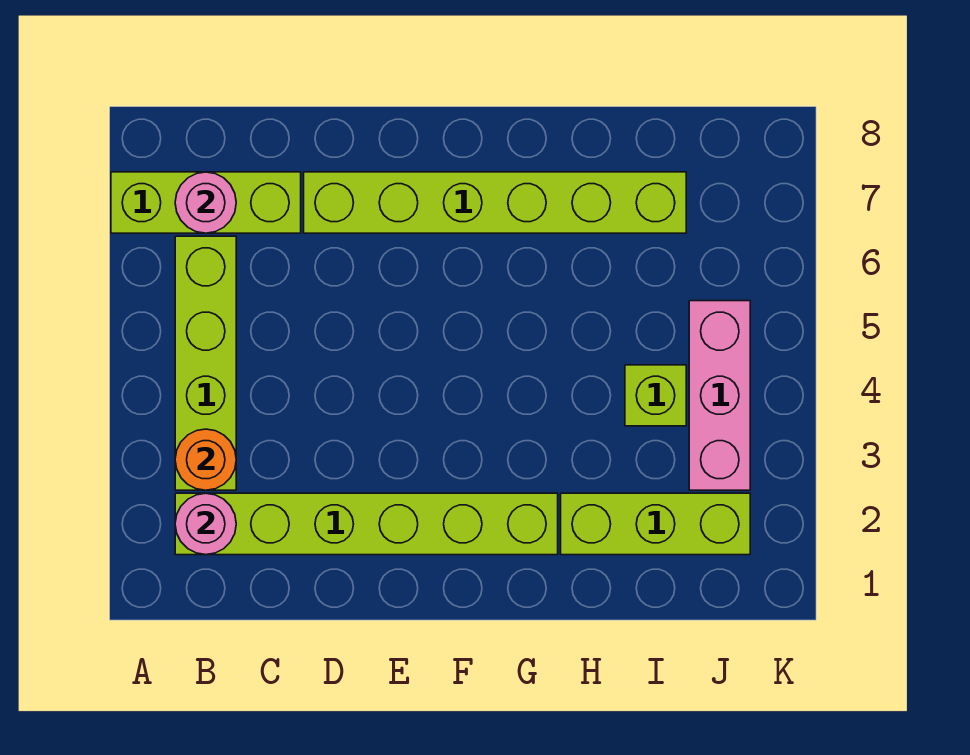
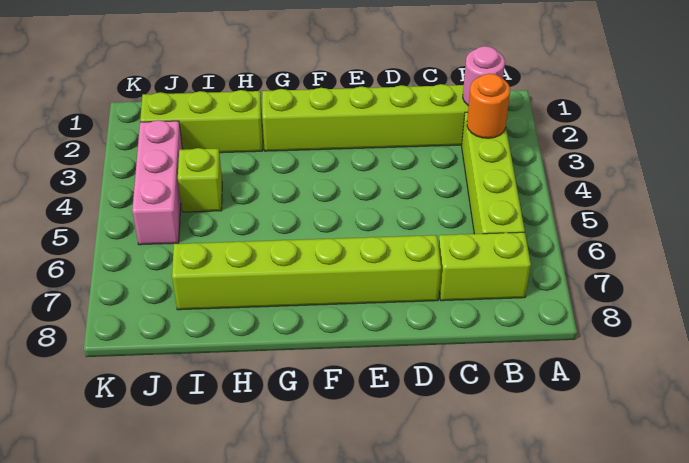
lime 1x3 brick [111,172,301,233] -> lime 1x2 brick [438,232,531,301]
pink 1x1 round brick [175,172,236,233] -> none

